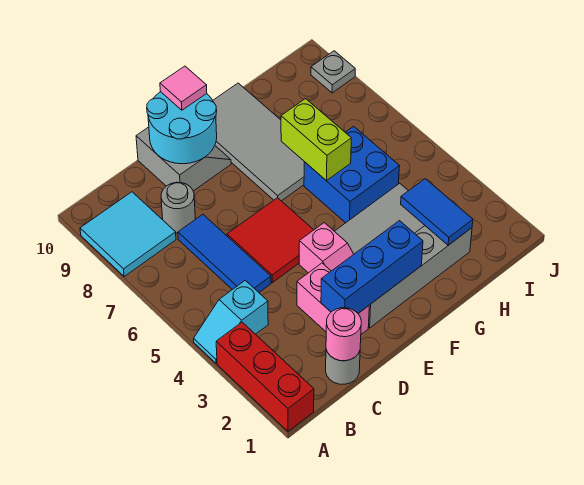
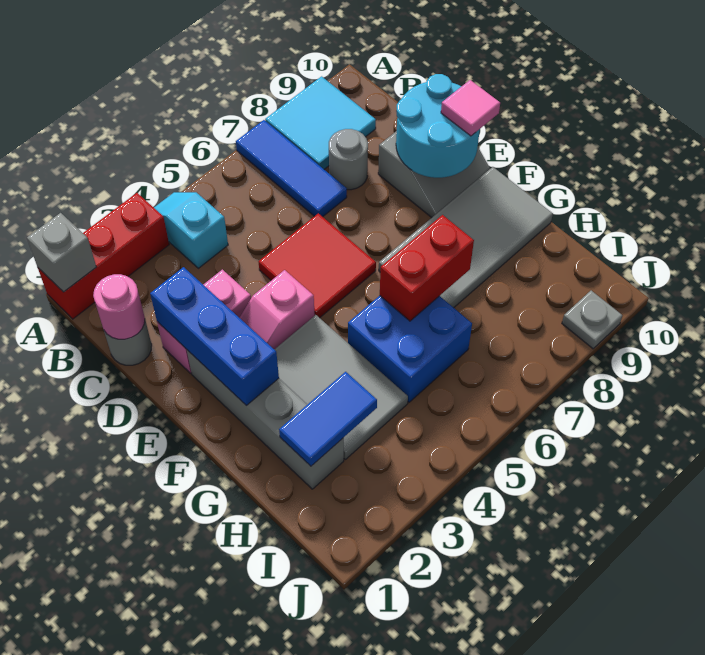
none -> grey 1x1 brick [27,213,96,292]
blue 1x3 tile [178,214,271,292] -> blue 1x3 tile turned to [236,120,347,217]
lime 1x2 brick [281,99,351,181] -> red 1x2 brick [380,215,474,321]

